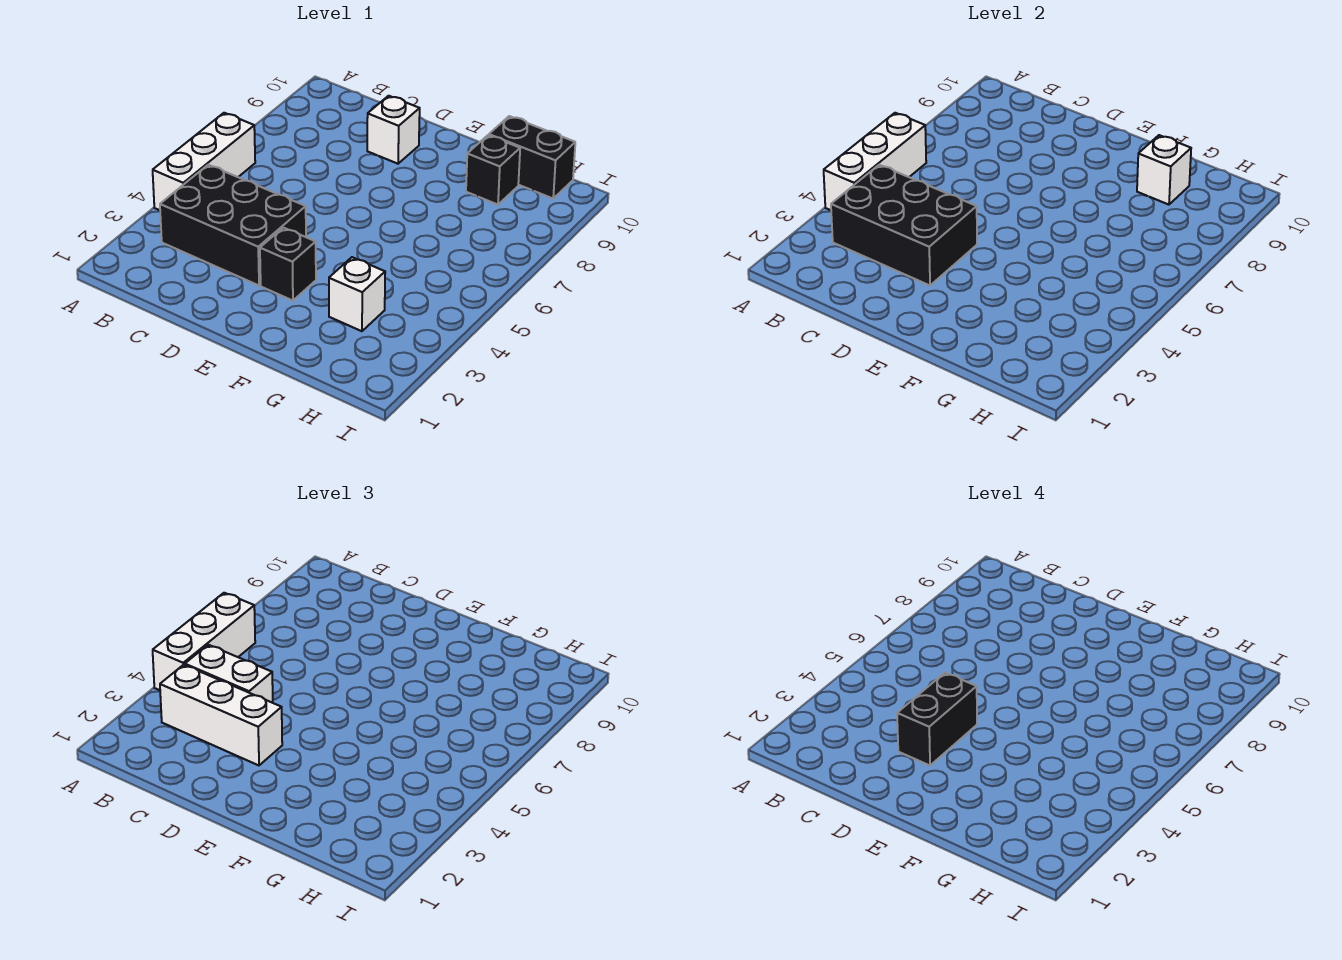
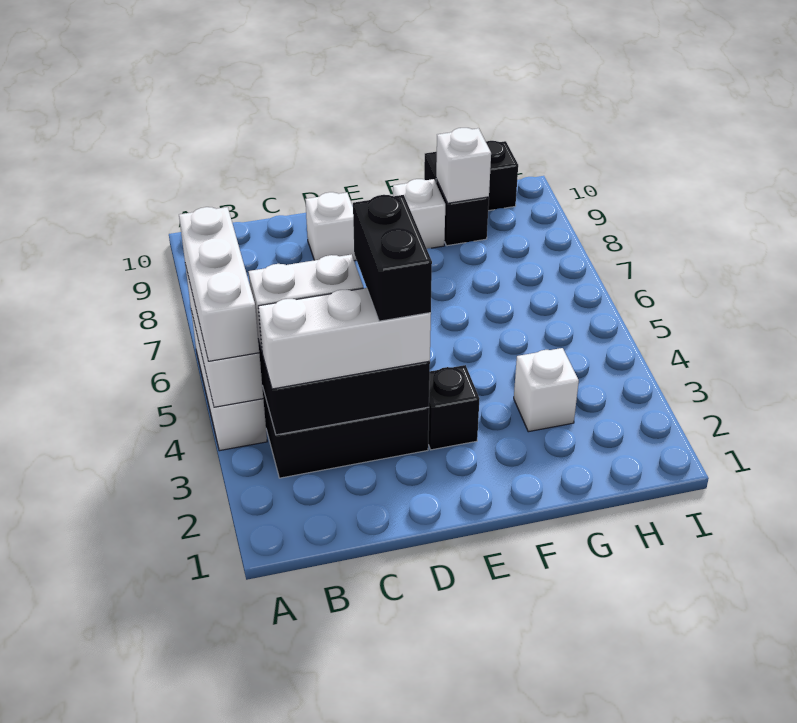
none -> white 1x1 brick [393,179,445,249]

